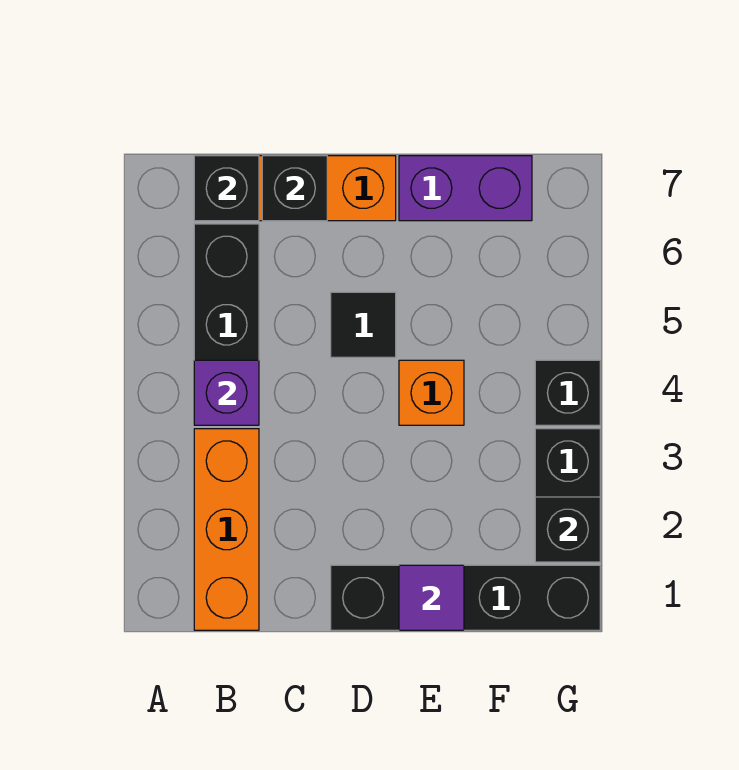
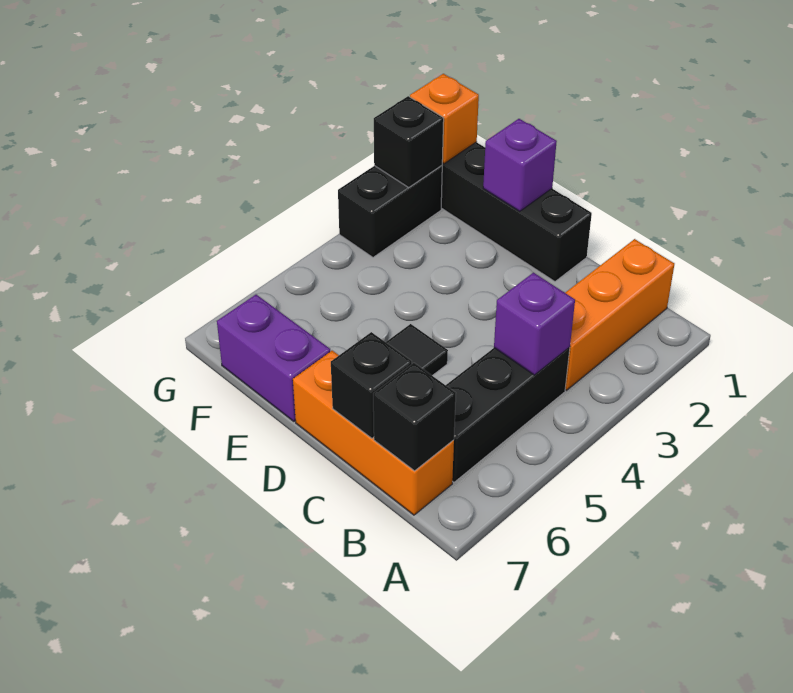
purple 1x1 tile [399,565,464,630] -> purple 1x1 brick [483,119,557,211]
orange 1x1 brick [399,360,464,425] -> orange 1x1 brick moved to [410,74,479,164]
black 1x1 brick [535,360,600,425] -> none

